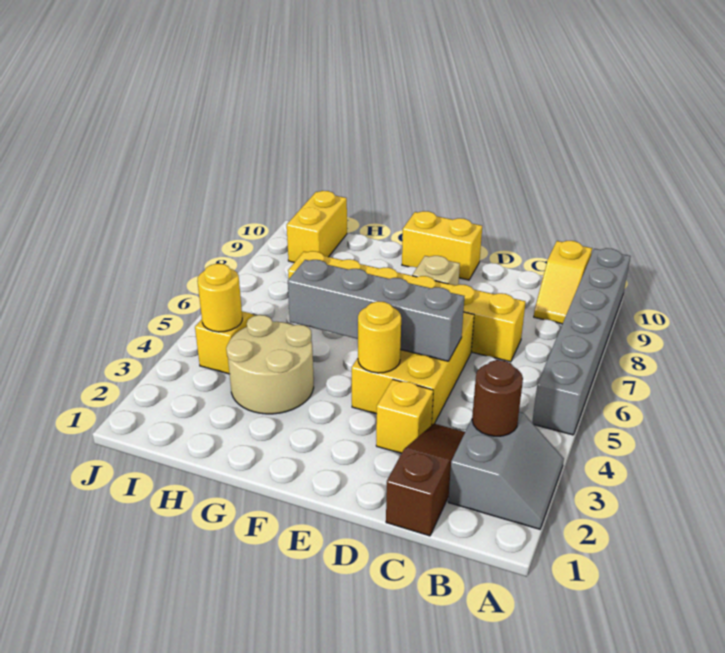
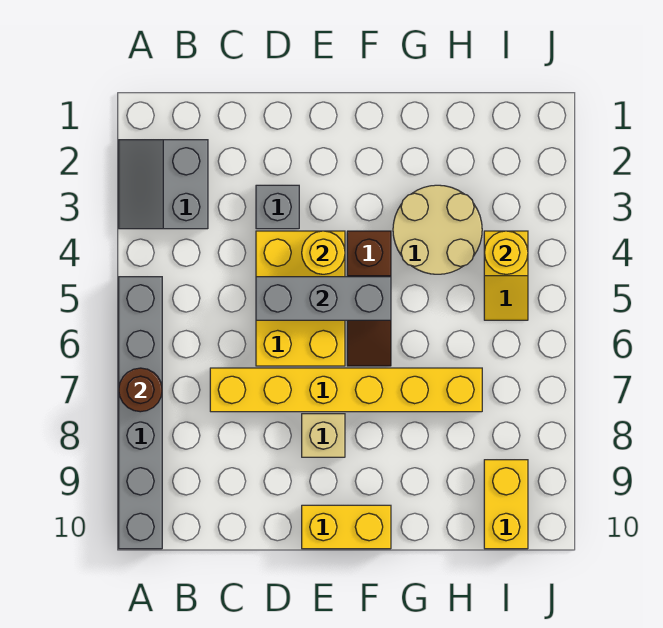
brown 1x1 round brick [472,360,523,436] -> brown 1x1 round brick moved to [119,368,162,412]
yellow 1x2 slope [534,241,592,324] -> none
brown 1x3 slope [386,424,465,536] -> brown 1x3 slope moved to [347,231,391,366]
yellow 1x1 brick [376,380,433,453] -> grey 1x1 brick [256,185,299,229]
grey 1x4 brick [288,260,464,361] -> grey 1x3 brick [256,277,391,320]

